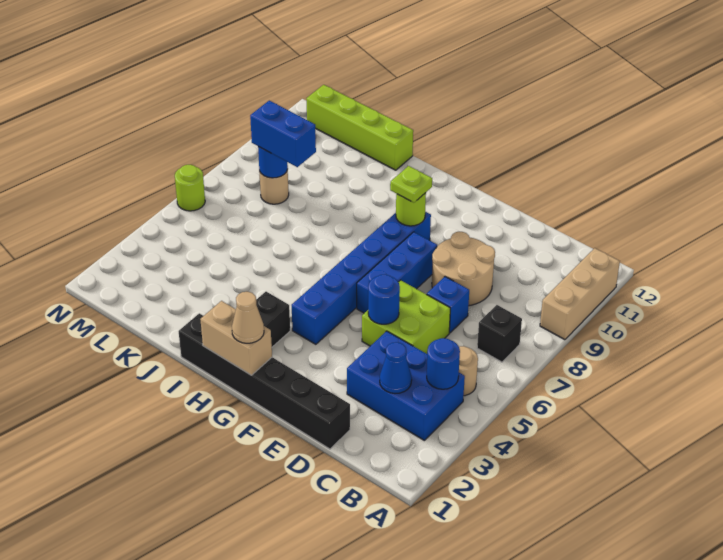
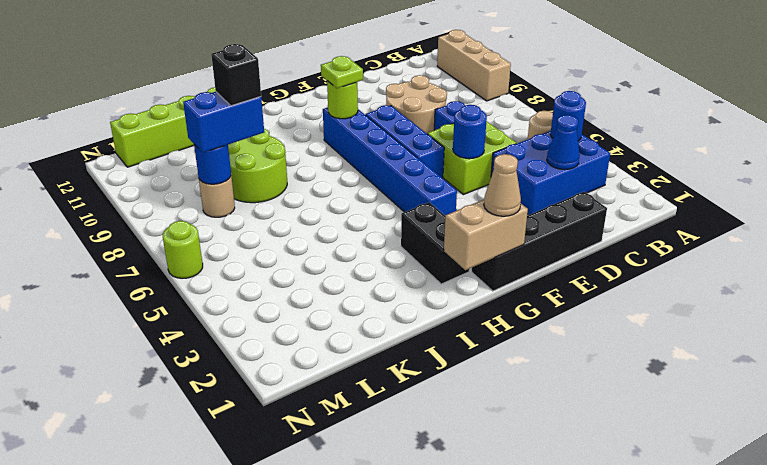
black 1x1 brick [477,305,522,362] -> black 1x1 brick moved to [211,44,261,106]
black 1x6 brick [179,313,350,449] -> black 1x4 brick [472,192,607,291]
none -> lime 2x2 round brick [228,129,287,203]

